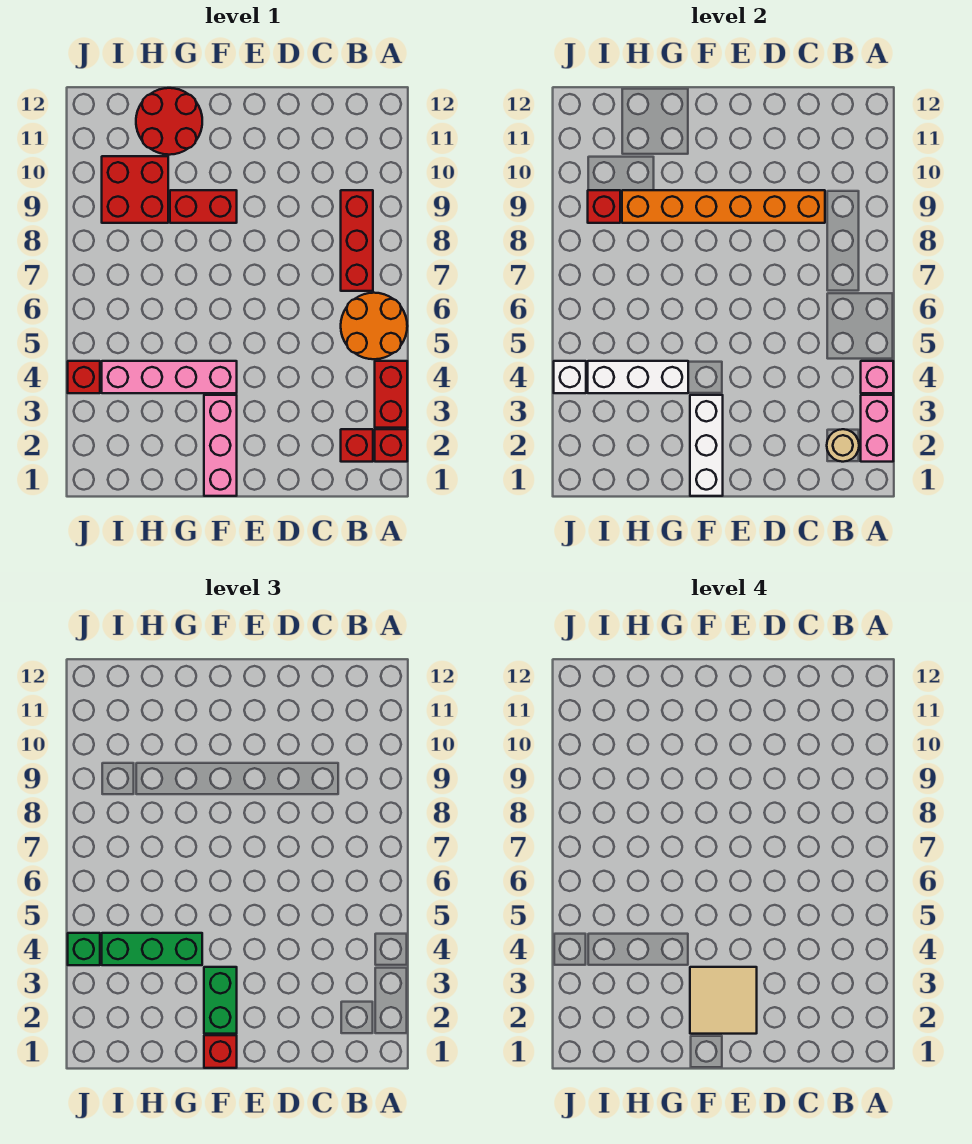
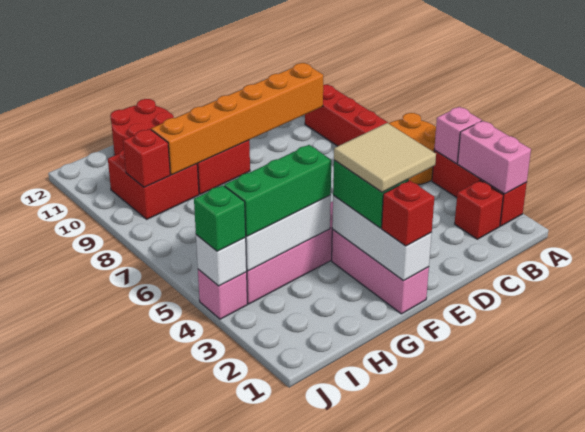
tan 1x1 round brick [827,429,859,462] -> none
red 1x1 brick [68,361,100,393] -> pink 1x1 brick [198,269,247,319]

